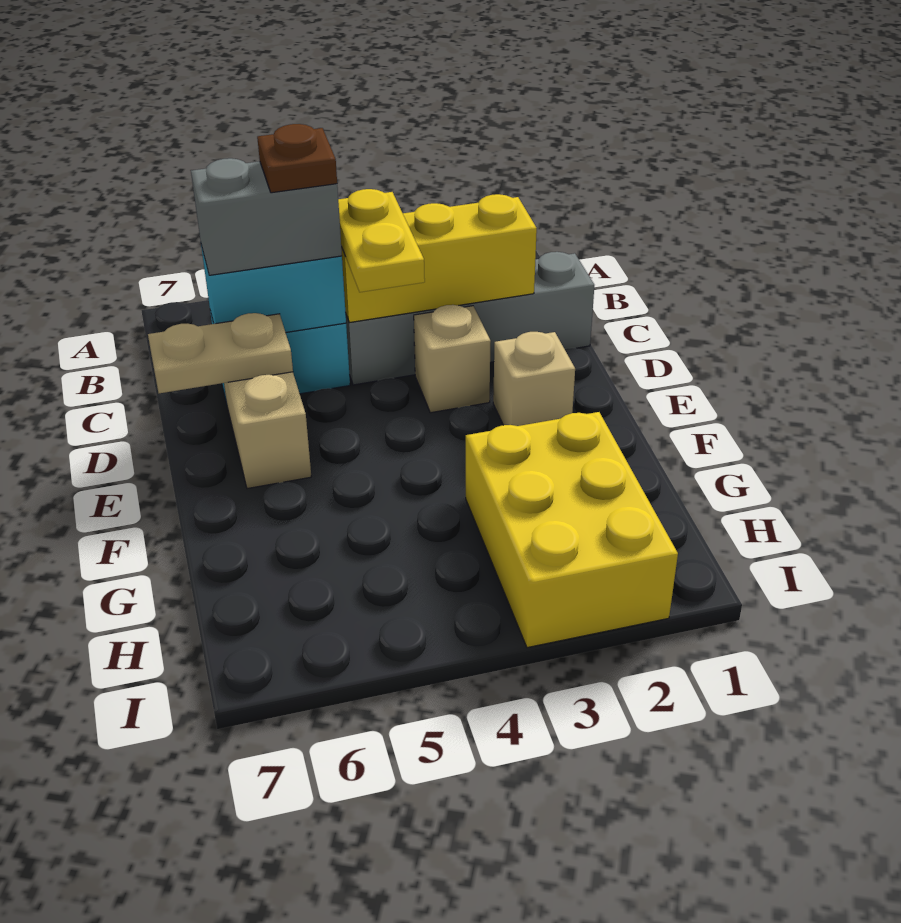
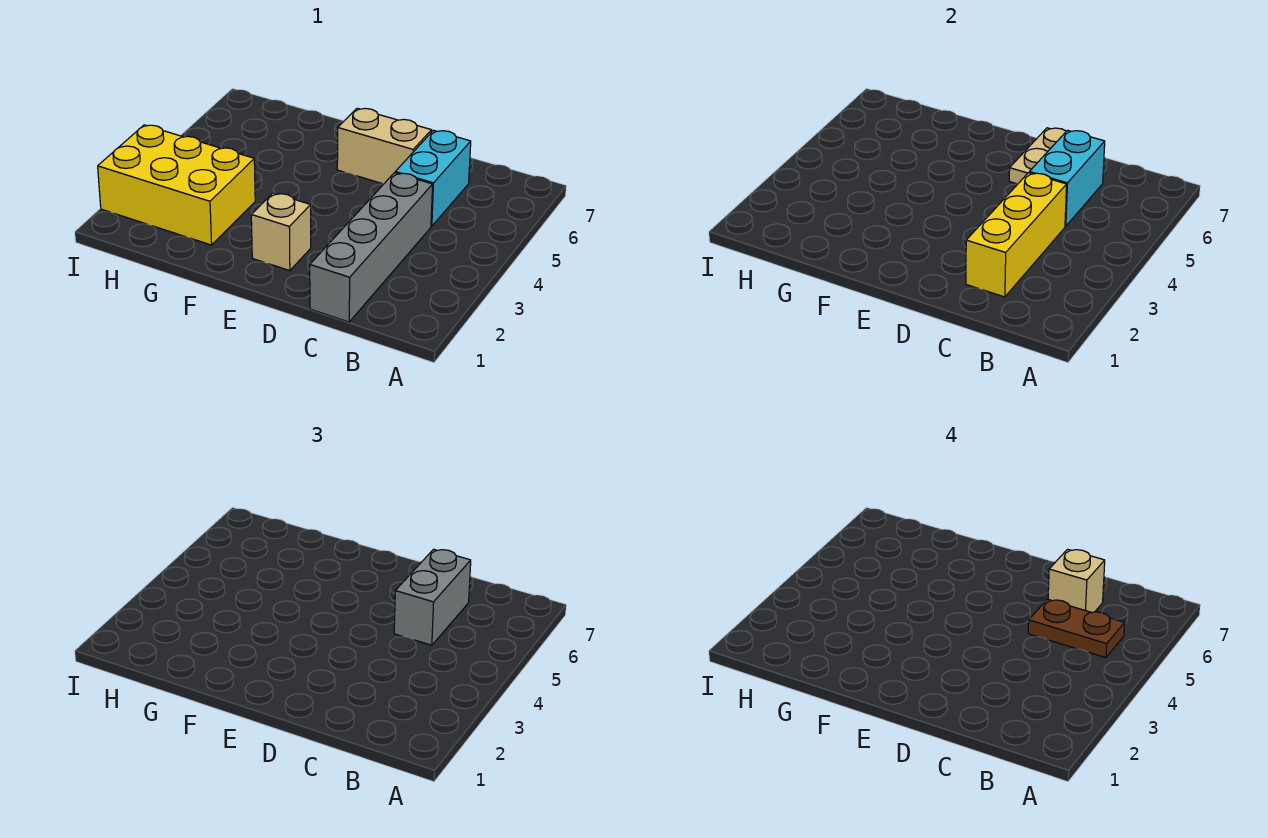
yellow 1x2 plate [338,189,425,292] -> none
brown 1x1 plate [257,124,337,193] -> brown 1x2 plate [1028,599,1125,658]
tan 1x1 brick [414,305,491,413] -> tan 1x1 brick moved to [1048,549,1105,613]

